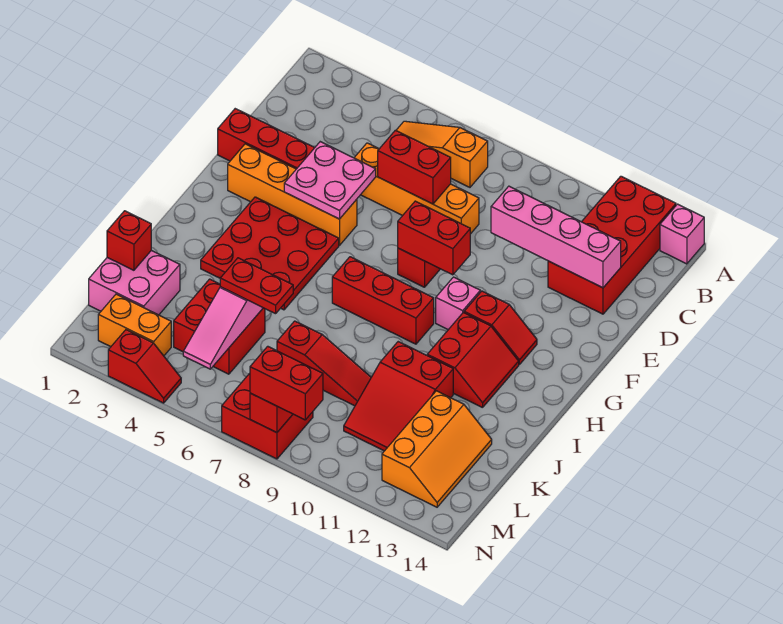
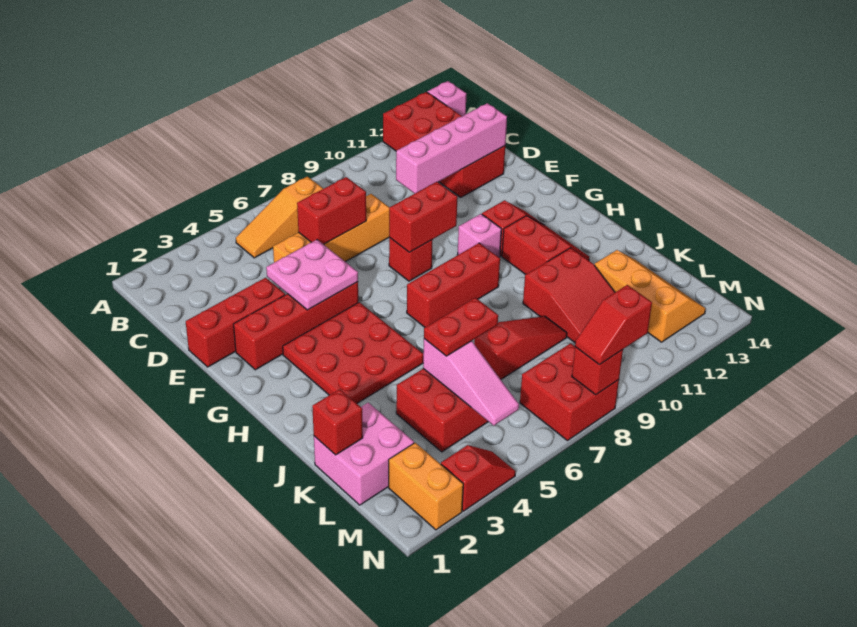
orange 1x4 brick [228,144,357,245] -> red 1x4 brick [234,282,358,370]
orange 1x2 brick [98,294,171,356] -> orange 1x2 brick turned to [389,443,463,530]
red 1x2 brick [250,346,323,420] -> red 1x2 slope [575,285,652,365]

